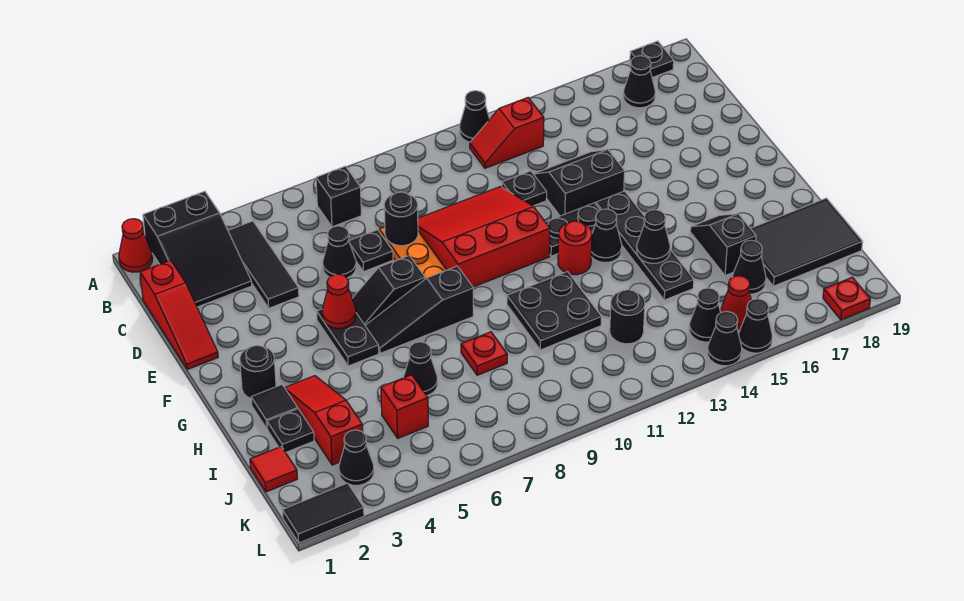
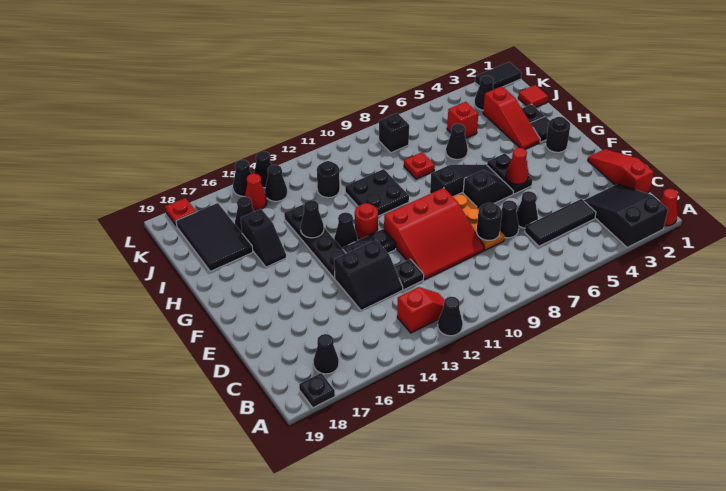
black 1x3 tile [228,221,299,308] -> black 1x3 tile turned to [525,199,596,246]
black 1x1 brick [316,166,361,227] -> black 1x1 brick moved to [379,113,409,153]
black 1x1 plate [349,230,393,272] -> black 1x1 cone [500,200,519,238]
black 2x3 tile [750,198,863,286] -> black 2x3 tile turned to [176,203,253,271]

